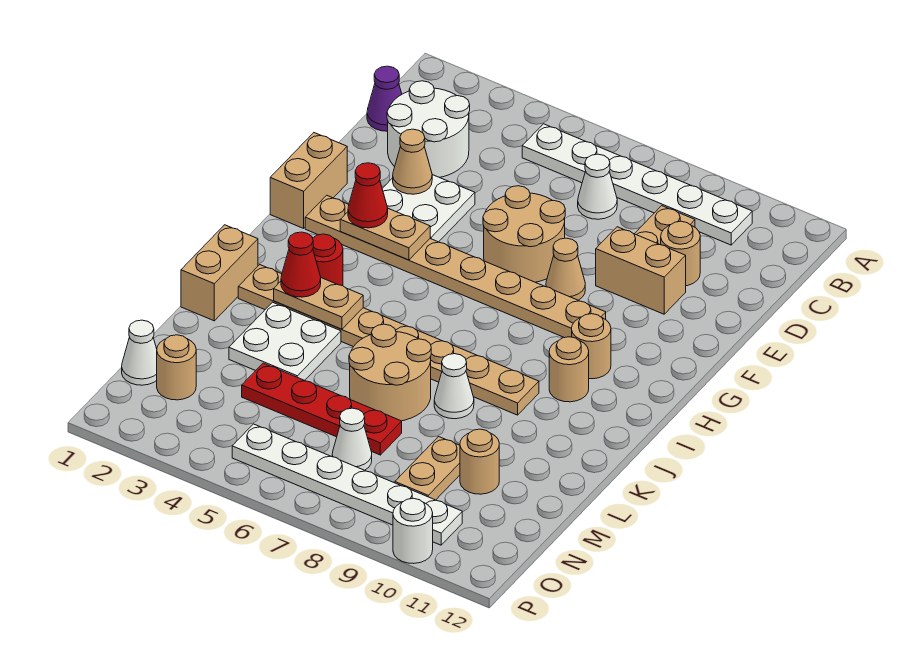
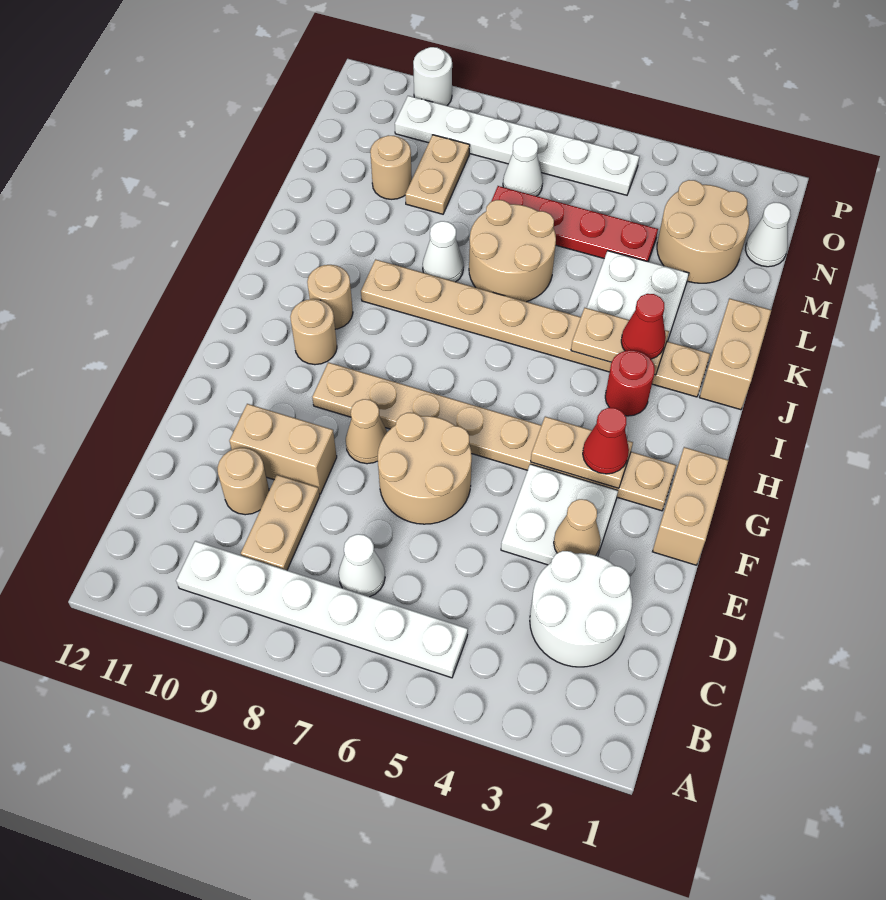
purple 1x1 cone [367,66,402,131] -> none
tan 1x1 round brick [157,335,196,400] -> tan 2x2 round brick [657,180,749,283]

